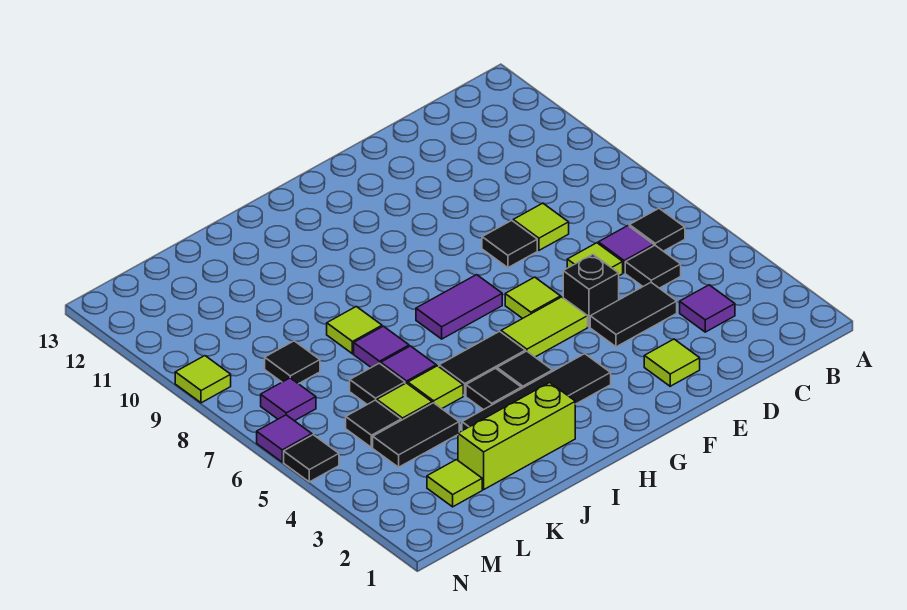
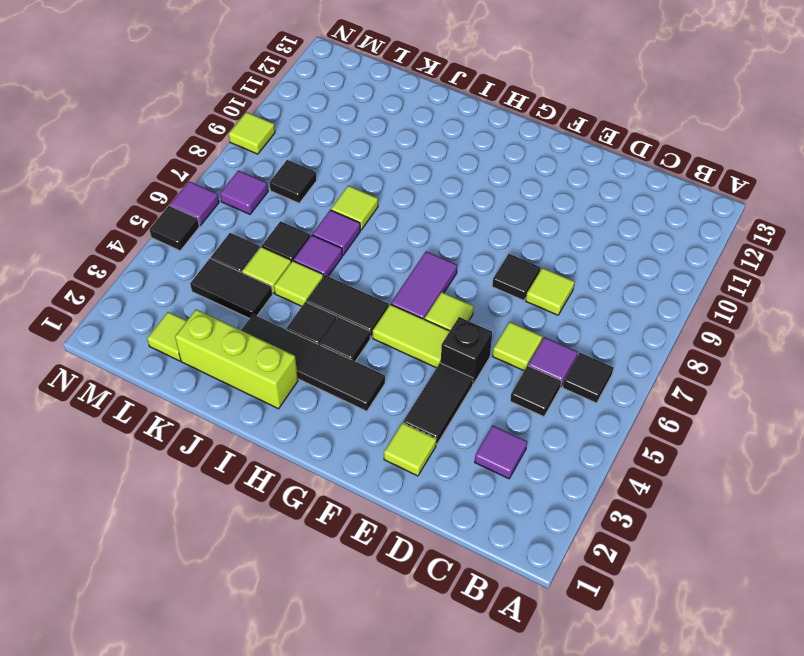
black 1x2 tile [590,283,677,347] -> black 1x2 tile turned to [403,363,473,445]
purple 1x2 tile [416,275,502,339] -> purple 1x2 tile turned to [391,251,457,319]

